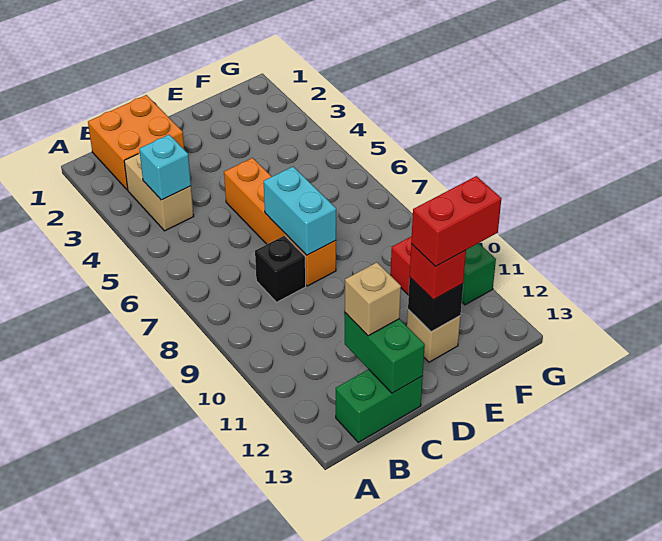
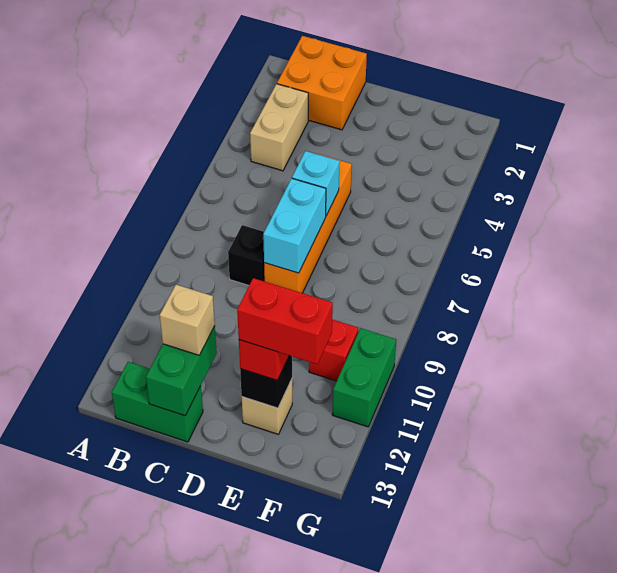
cyan 1x1 brick [139,135,191,200] -> cyan 1x1 brick moved to [292,151,340,216]

